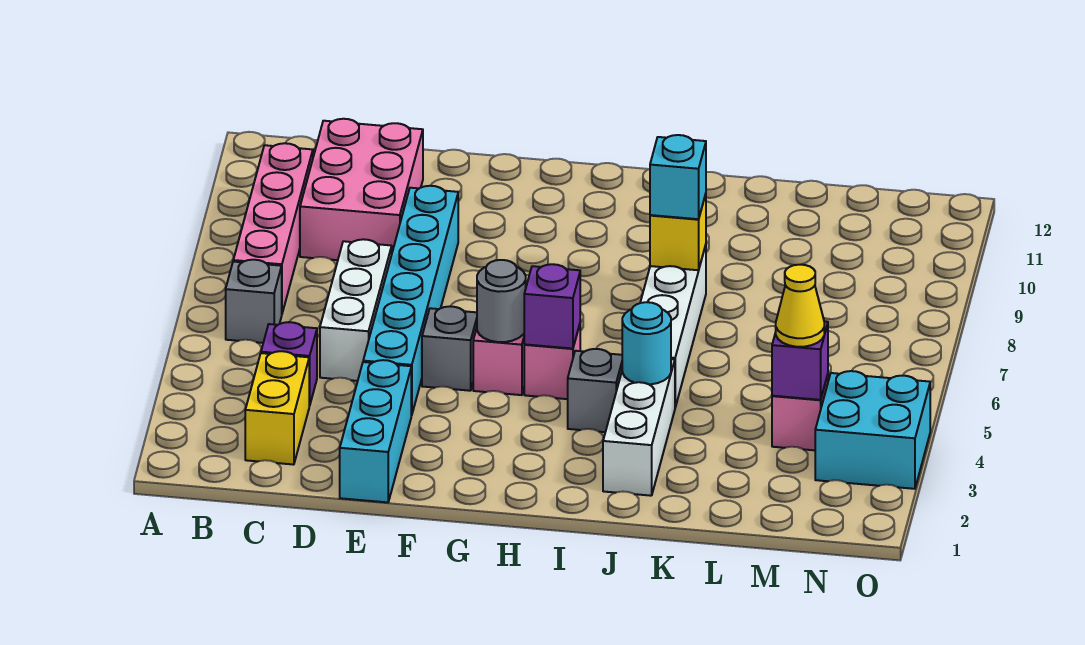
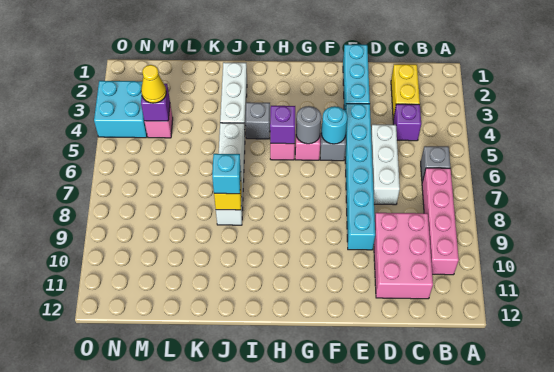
cyan 1x1 round brick [622,302,671,384] -> cyan 1x1 round brick moved to [321,106,347,144]

